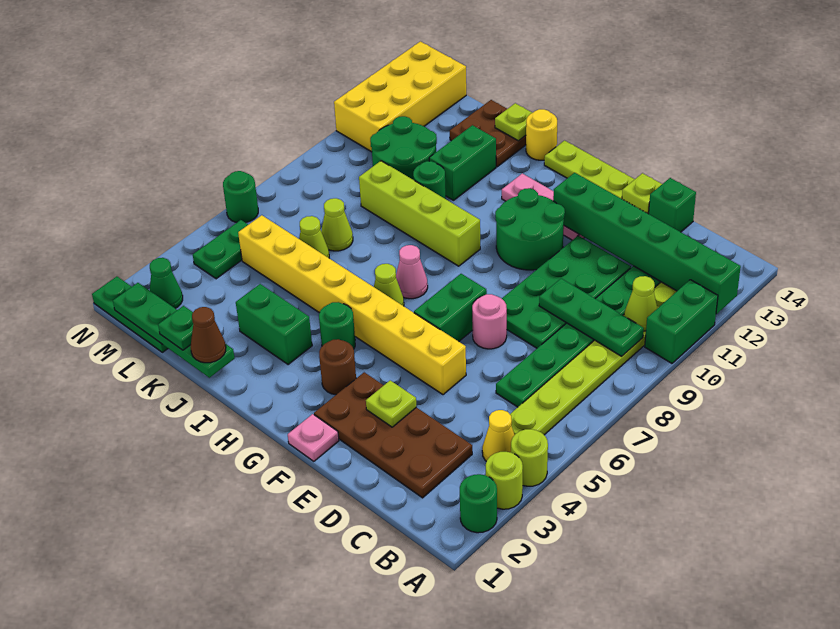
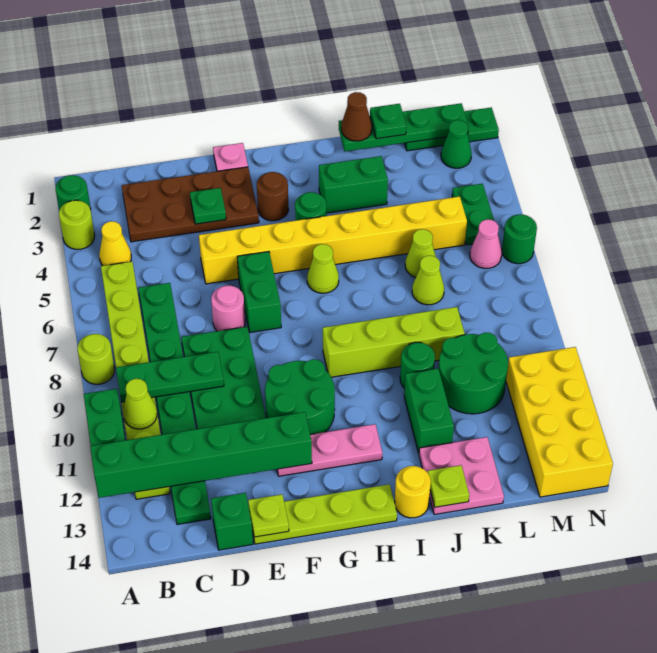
lime 1x1 round brick [511,429,548,486] -> lime 1x1 round brick moved to [77,334,115,384]
lime 1x1 plate [366,380,416,427] -> green 1x1 plate [190,188,226,224]
pink 1x1 cone [396,245,428,299] -> pink 1x1 cone moved to [470,220,502,268]
brown 2x2 plate [450,100,526,167] -> pink 2x2 plate [419,437,504,515]

